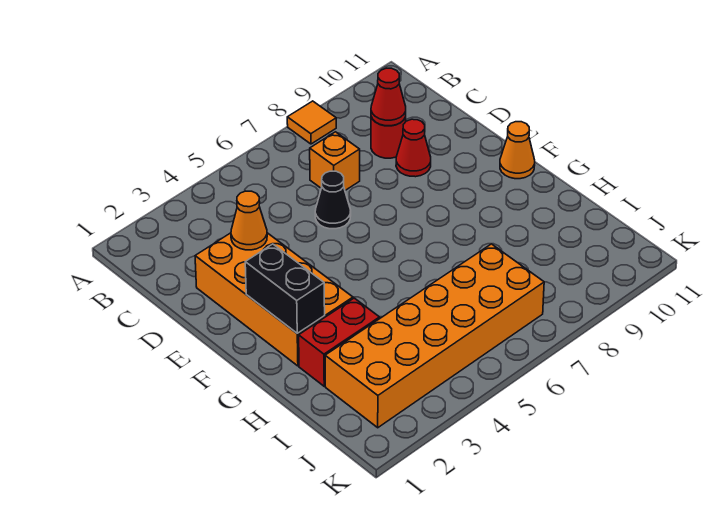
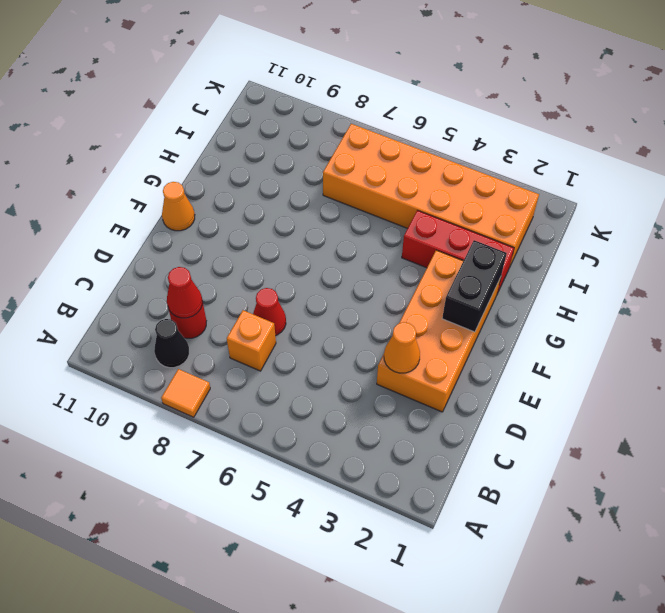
black 1x1 cone [315,171,351,229] -> black 1x1 cone moved to [154,319,189,368]
red 1x1 cone [396,119,431,177] -> red 1x1 cone moved to [253,288,286,336]
red 1x2 brick [299,298,380,386] -> red 1x3 brick [402,210,514,294]

